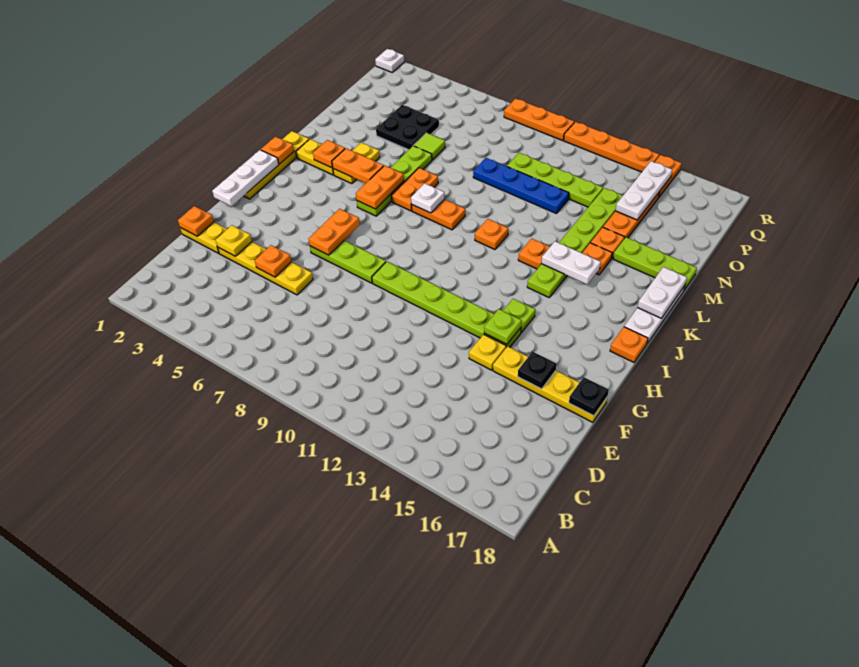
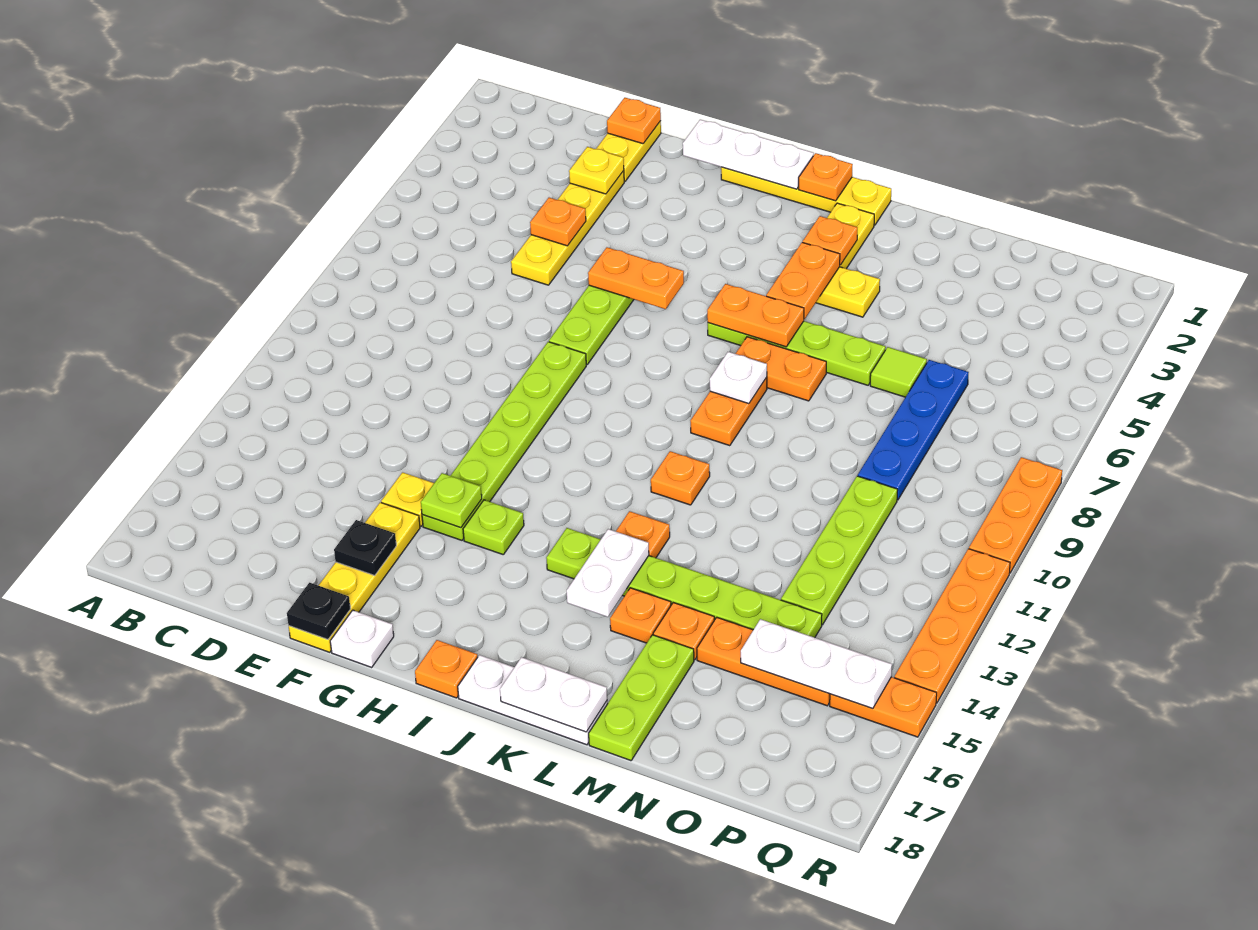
black 2x2 plate [376,105,439,150] -> none
blue 1x4 plate [473,158,569,214] -> blue 1x4 plate moved to [858,360,969,500]
white 1x1 plate [375,49,404,72] -> white 1x1 plate moved to [330,610,394,667]

